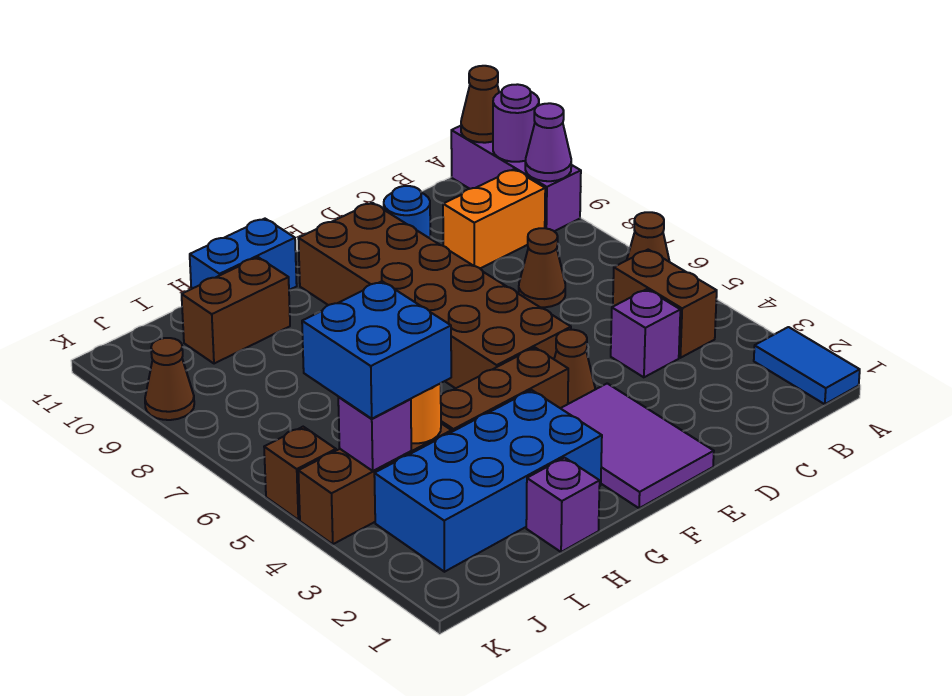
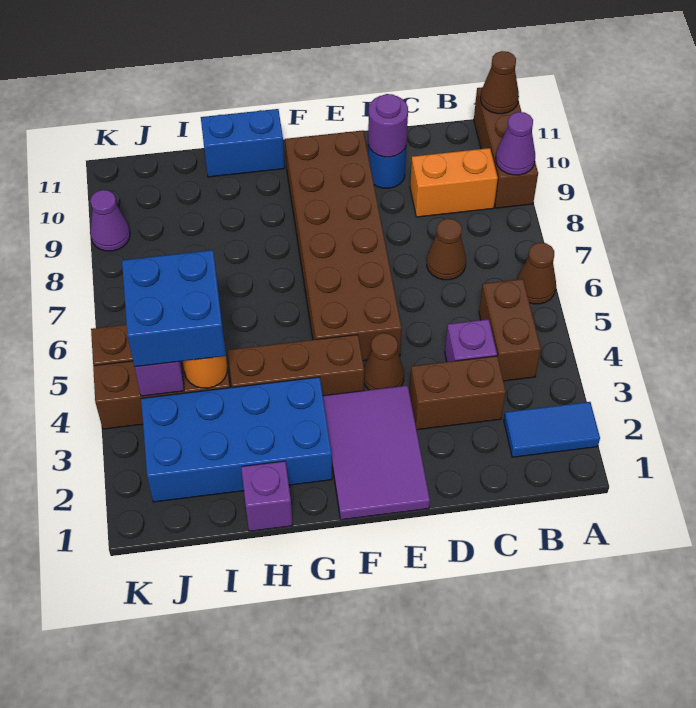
blue 1x2 tile [754,327,860,404] -> blue 1x2 tile turned to [504,402,600,457]
purple 1x3 brick [451,126,581,231] -> brown 1x3 brick [474,87,538,208]
purple 1x1 round brick [493,84,539,162] -> purple 1x1 round brick moved to [368,94,408,157]
brown 1x2 brick [182,257,290,364] -> brown 1x2 brick moved to [409,356,506,430]
brown 1x1 cone [145,338,194,420] -> purple 1x1 cone [90,190,130,251]

